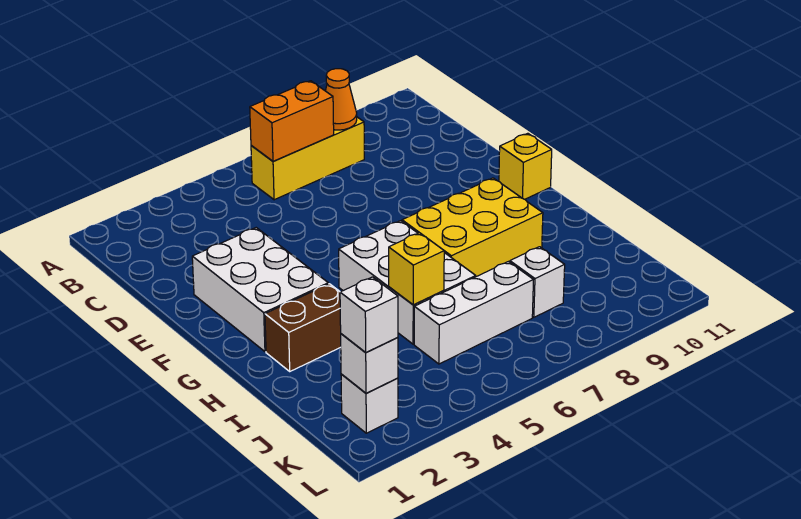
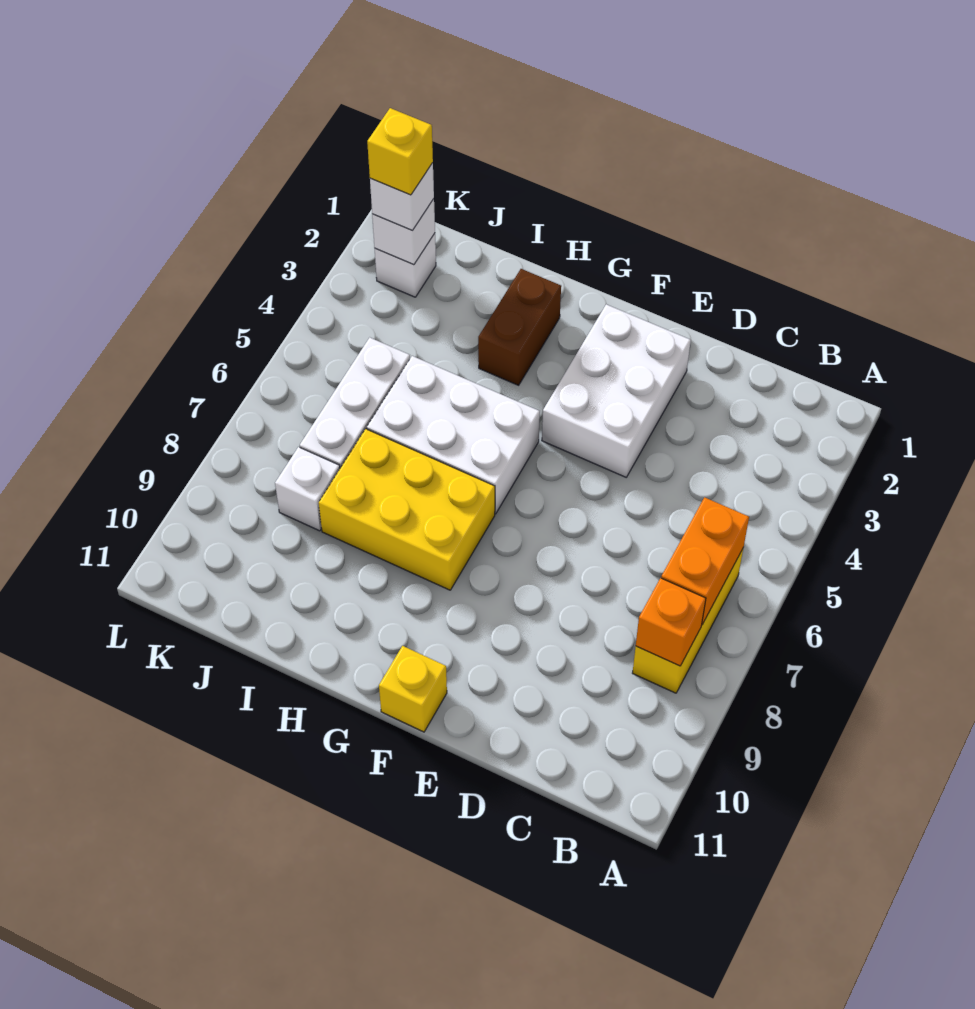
orange 1x1 cone [326,69,357,130] -> orange 1x1 brick [636,578,706,666]
white 2x3 brick [192,228,328,352] -> white 2x3 brick turned to [542,304,691,477]
yellow 2x3 brick [402,178,543,277] -> yellow 2x3 brick turned to [319,429,495,590]
yellow 1x1 brick [389,233,444,305] -> yellow 1x1 brick moved to [367,108,433,195]

